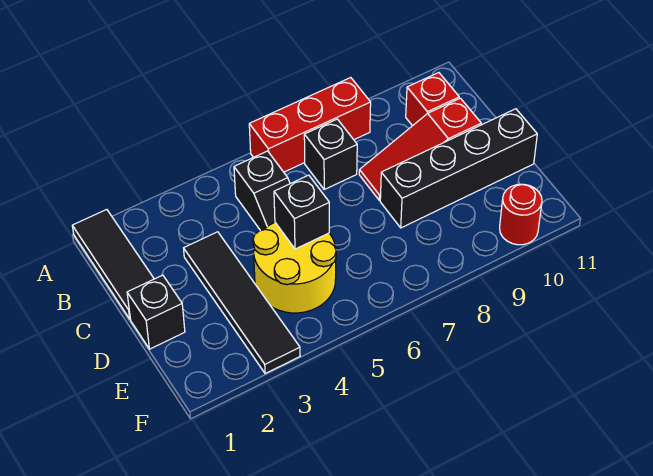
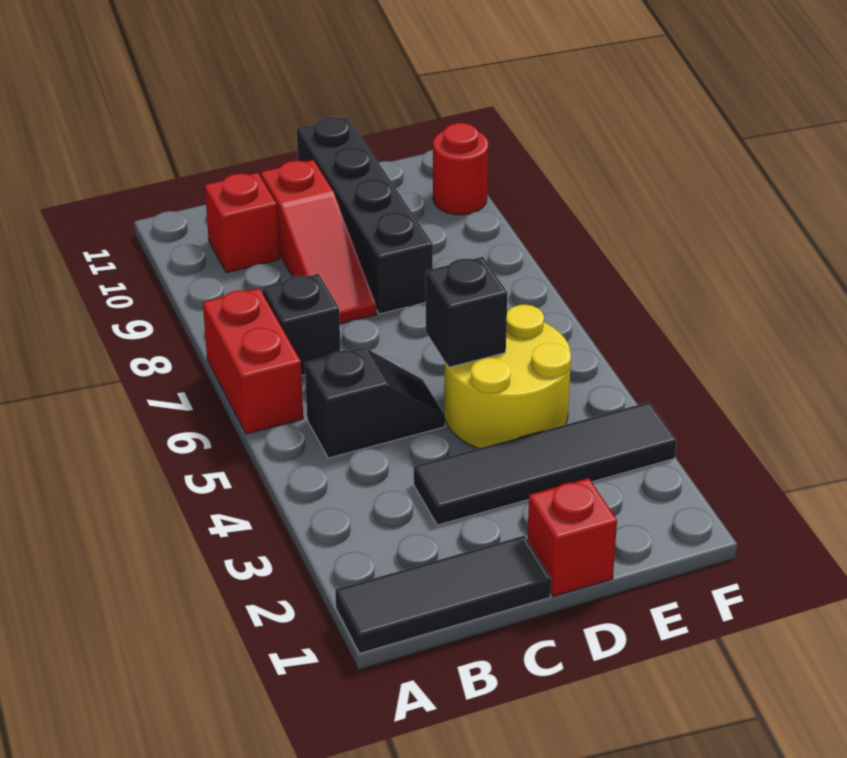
red 1x3 brick [249,78,371,172] -> red 1x2 brick [203,288,303,434]
black 1x1 brick [127,275,185,349] -> red 1x1 brick [527,478,617,596]

